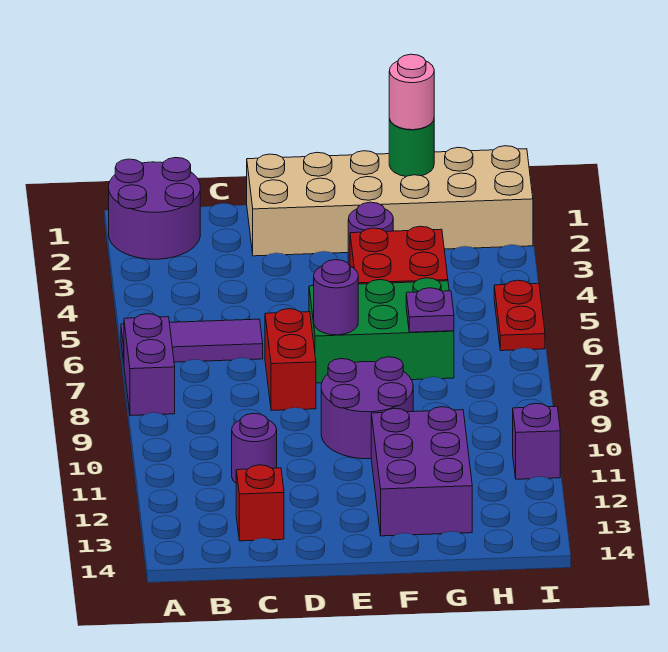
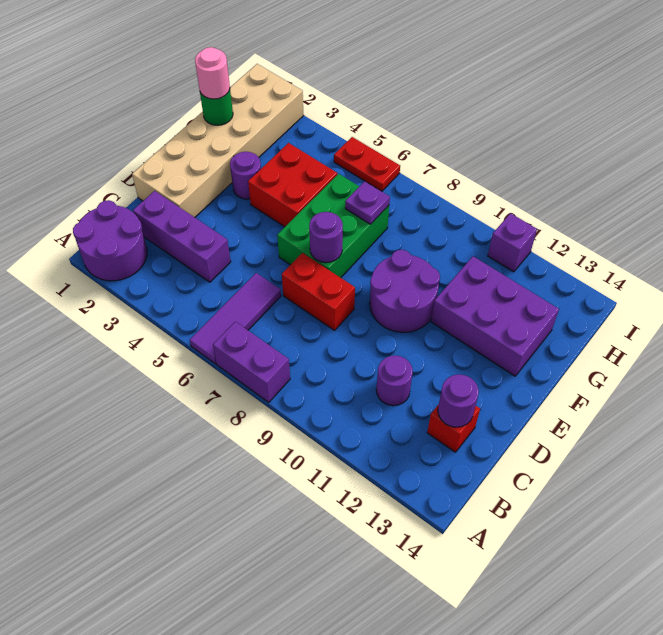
none -> purple 1x3 brick [133,191,231,282]
none -> purple 1x1 round brick [438,374,479,427]

